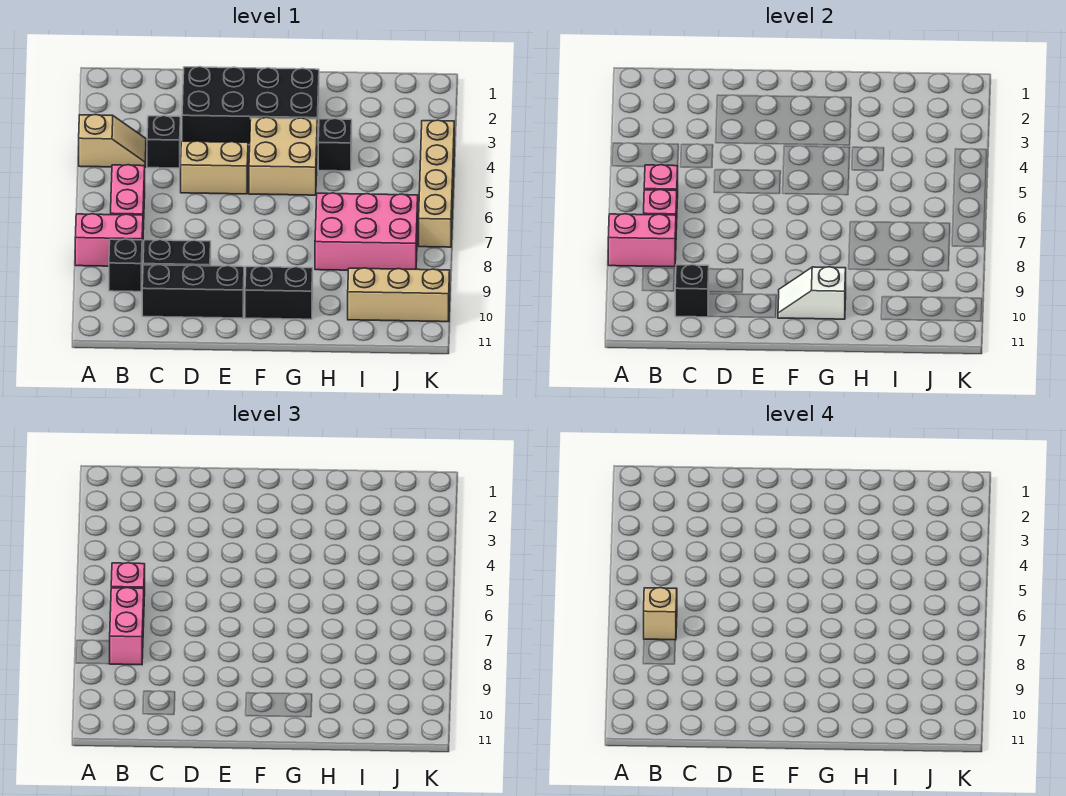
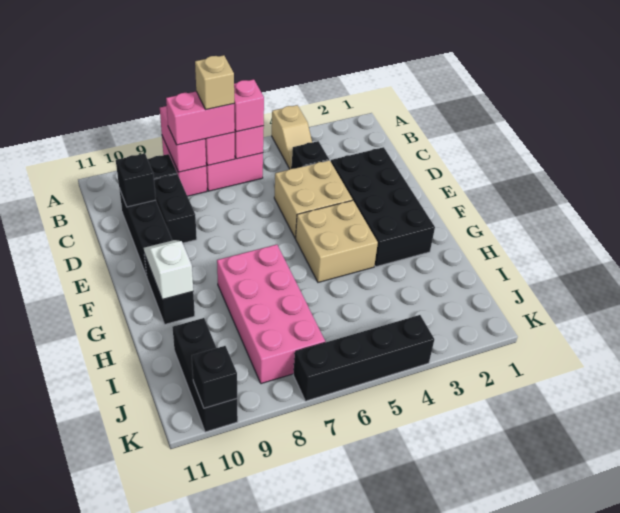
tan 1x2 brick [181,141,248,194] -> tan 2x2 brick [274,160,353,238]
black 1x1 brick [318,119,352,171] -> black 1x1 brick moved to [192,346,237,408]
pink 2x3 brick [315,193,418,270] -> pink 2x4 brick [217,245,325,384]
tan 1x3 brick [348,268,450,322] -> black 1x3 brick [173,318,238,432]
tan 1x4 brick [419,120,454,247] -> black 1x4 brick [293,315,434,401]

